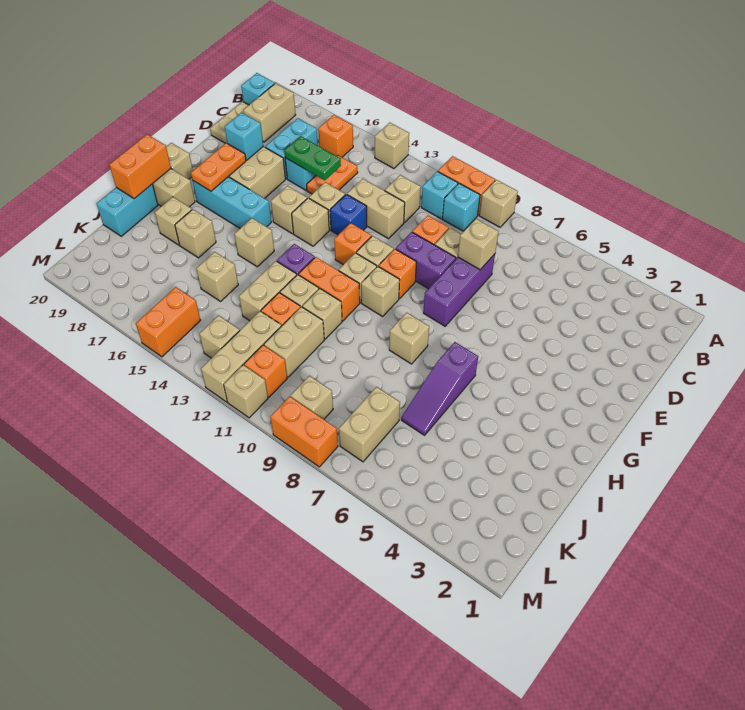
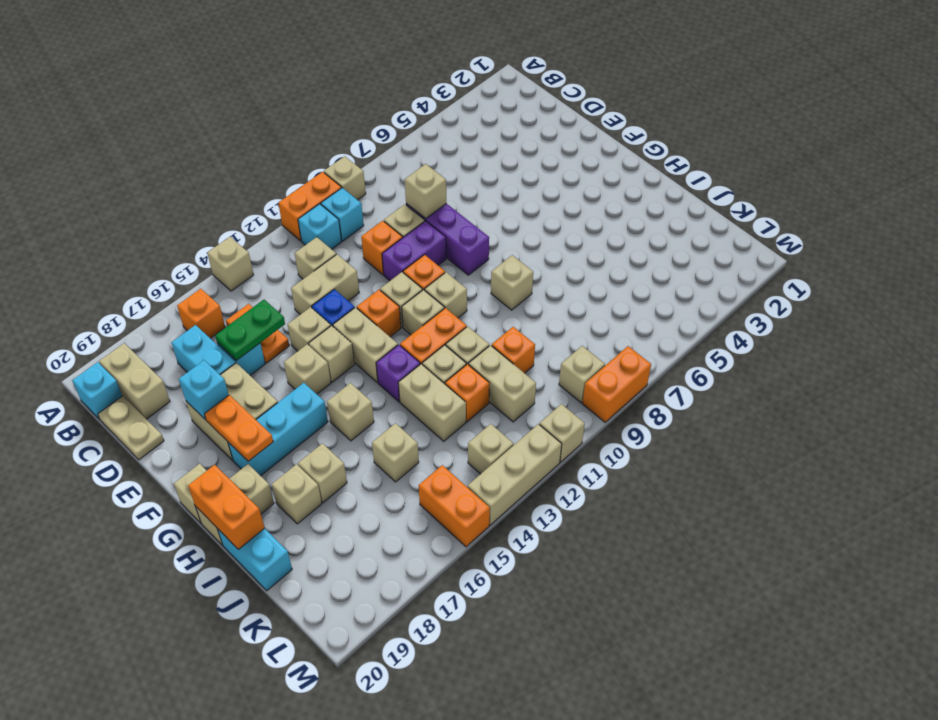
purple 1x3 slope [401,342,478,435] -> none
tan 1x2 brick [339,387,400,462] -> tan 1x2 brick moved to [333,308,398,383]
tan 1x3 brick [201,311,281,402] -> tan 1x3 brick turned to [468,424,562,525]
orange 1x1 brick [244,345,287,397] -> orange 1x1 brick moved to [492,327,535,373]

